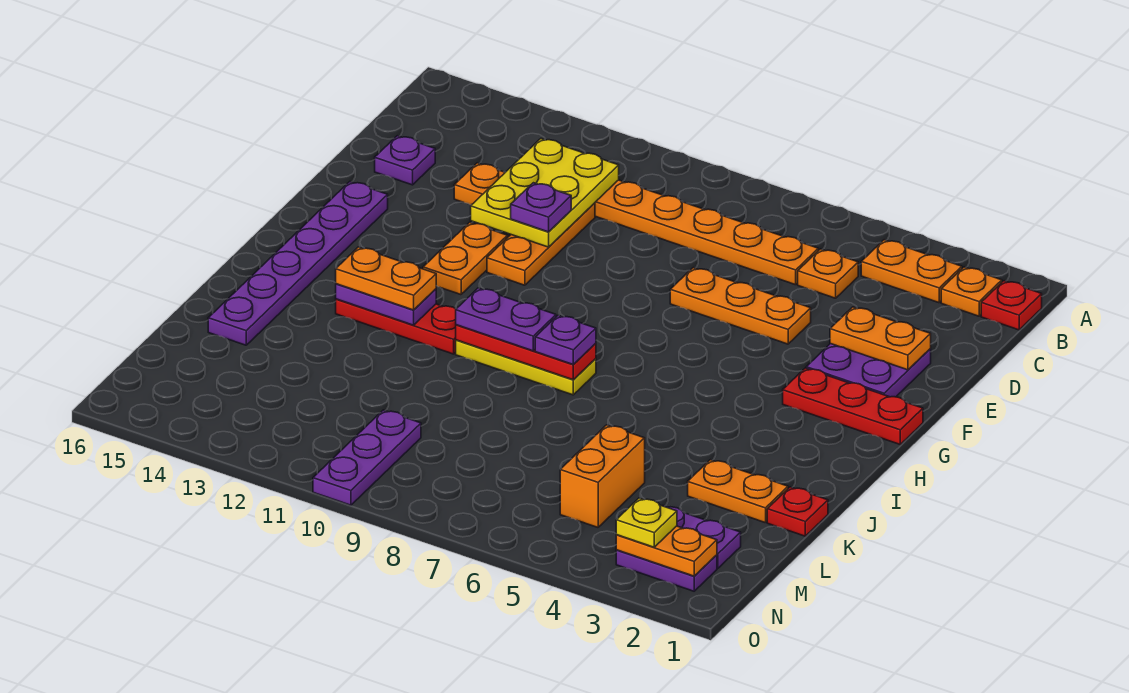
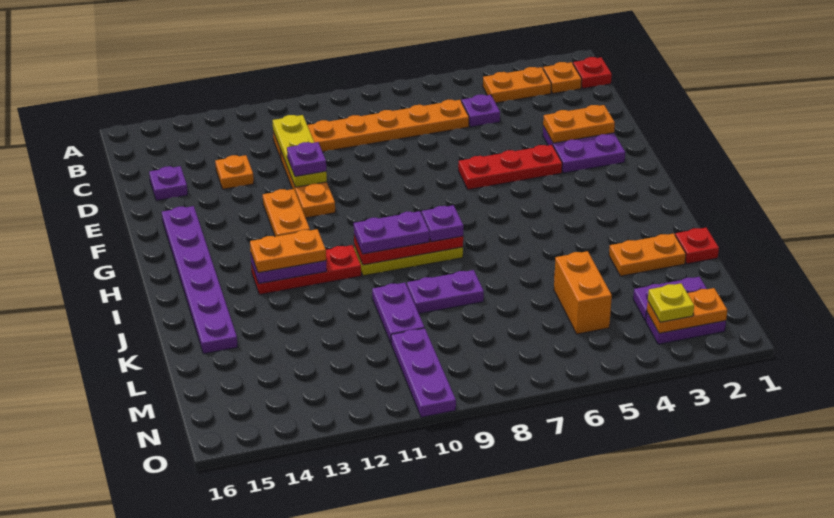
orange 1x1 plate [798,249,858,298] -> purple 1x1 plate [462,94,500,127]
yellow 2x3 plate [471,139,619,247] -> yellow 1x3 plate [273,115,327,187]
orange 1x3 plate [670,268,811,344] -> none
red 1x3 plate [783,368,923,444] -> red 1x3 plate moved to [458,145,562,190]
none -> purple 1x2 plate [407,270,484,314]
none -> purple 1x2 plate [372,283,424,343]

